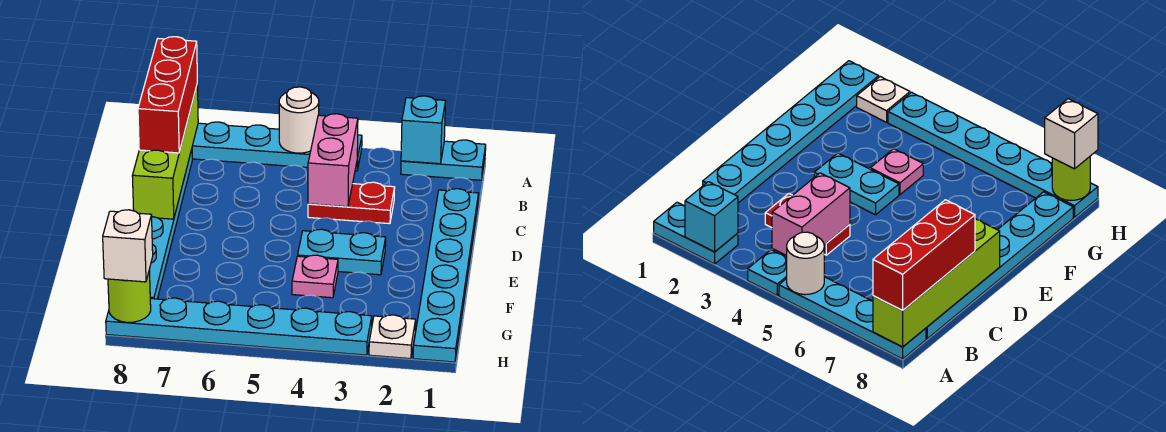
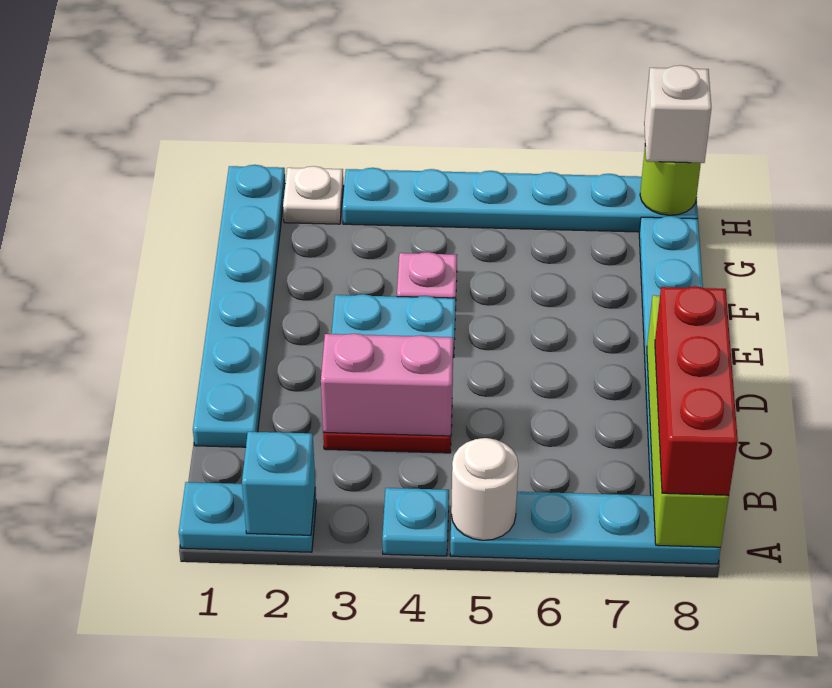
pink 1x2 brick [308,114,358,207] -> pink 1x2 brick turned to [321,334,453,436]

